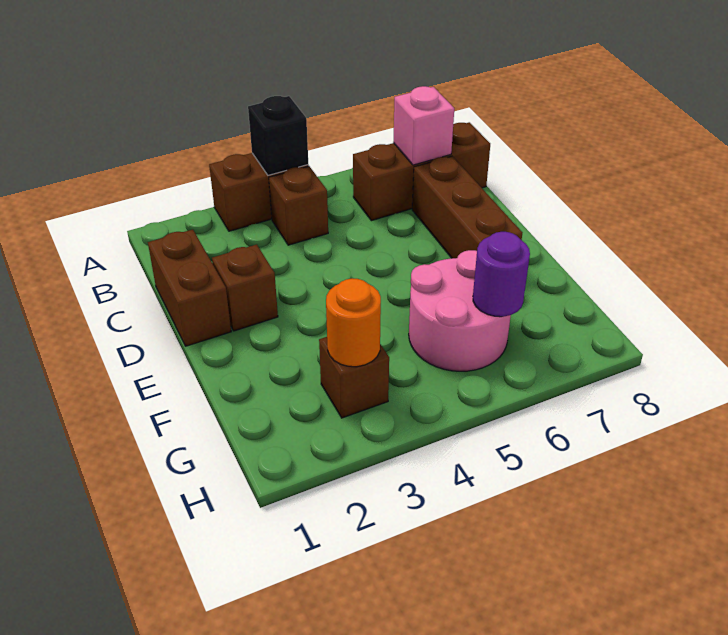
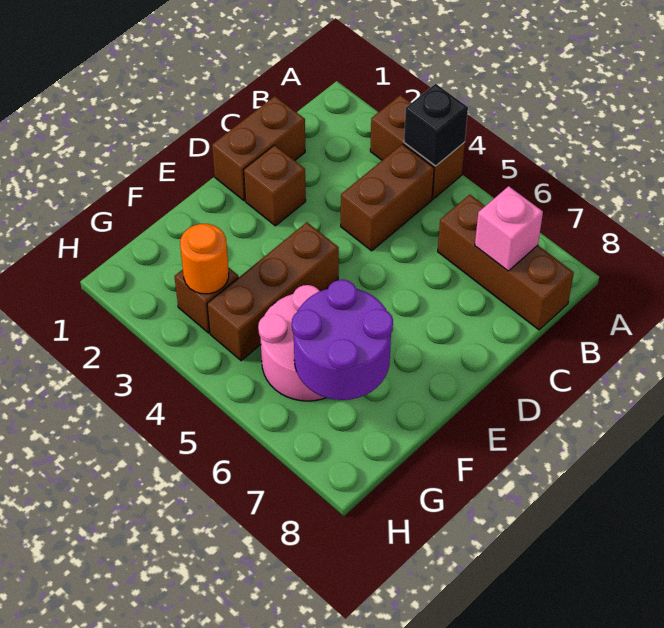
brown 1x1 brick [269,166,328,245] -> brown 1x2 brick [341,144,434,251]
brown 1x3 brick [412,156,522,258] -> brown 1x3 brick moved to [207,222,339,361]
purple 1x1 round brick [473,232,530,317] -> purple 2x2 round brick [292,280,393,400]

